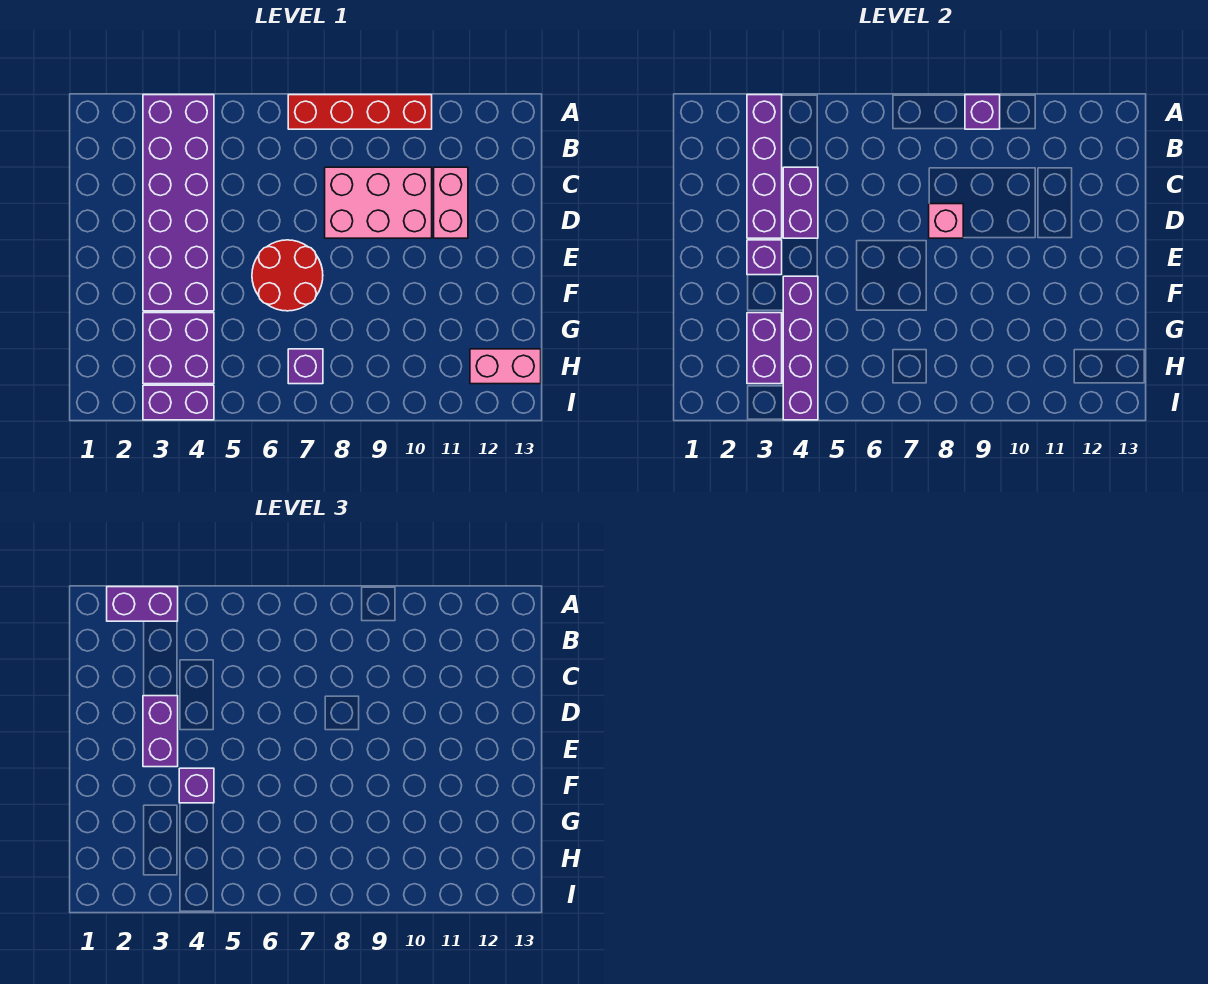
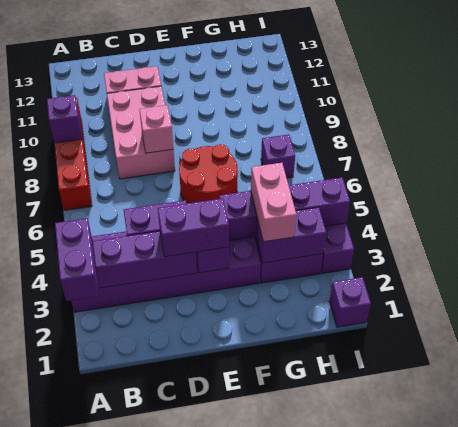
purple 1x1 brick [179,768,214,803] -> purple 1x1 brick moved to [329,277,371,327]
pink 1x2 brick [470,349,541,384] -> pink 1x2 brick moved to [251,163,296,242]

